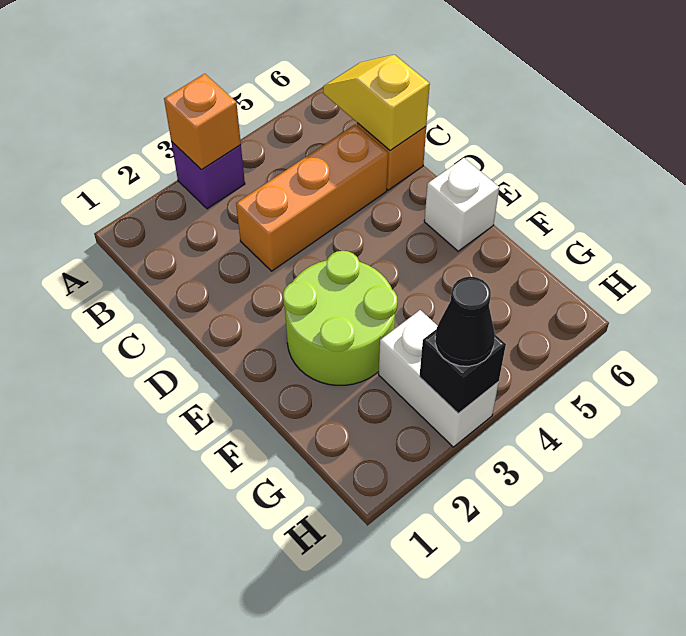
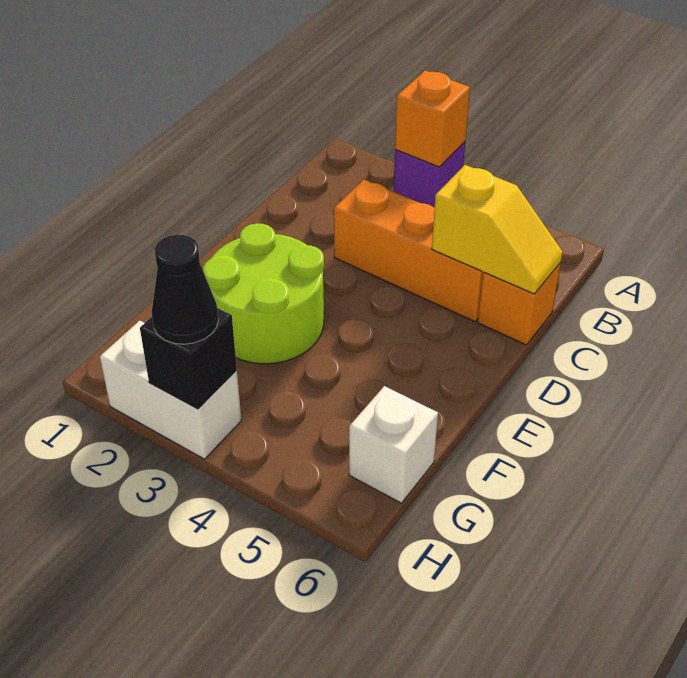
yellow 1x2 slope [323,55,430,151] -> yellow 1x2 slope turned to [432,165,563,294]
white 1x1 brick [424,158,499,251] -> white 1x1 brick moved to [349,386,438,503]
white 1x2 brick [379,310,499,447] -> white 1x2 brick turned to [100,321,241,459]

